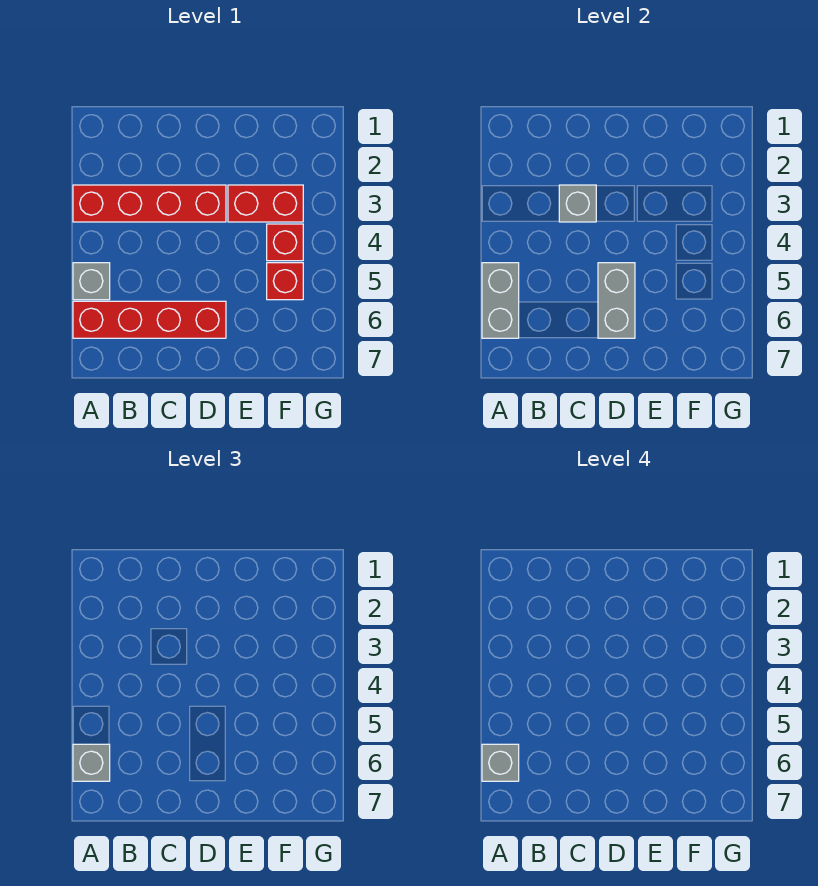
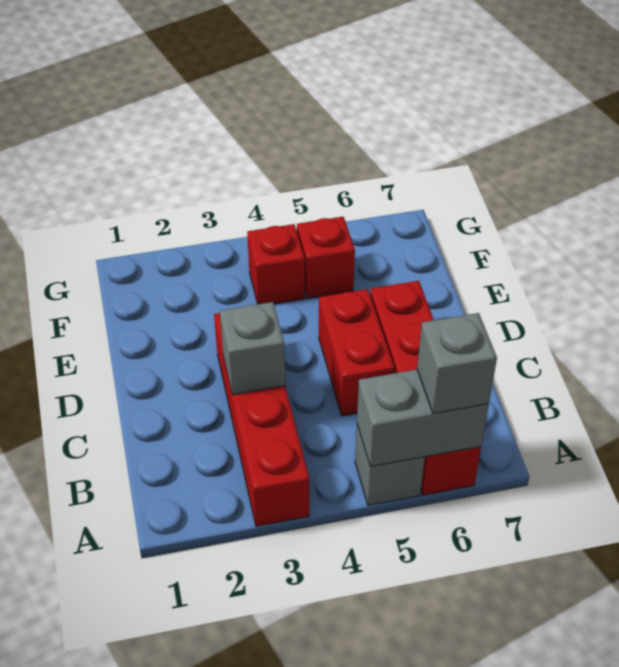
grey 1x1 brick [482,744,519,781] -> none
grey 1x2 brick [598,263,635,338] -> none
red 1x2 brick [228,185,303,222] -> red 1x2 brick moved to [319,289,394,416]

